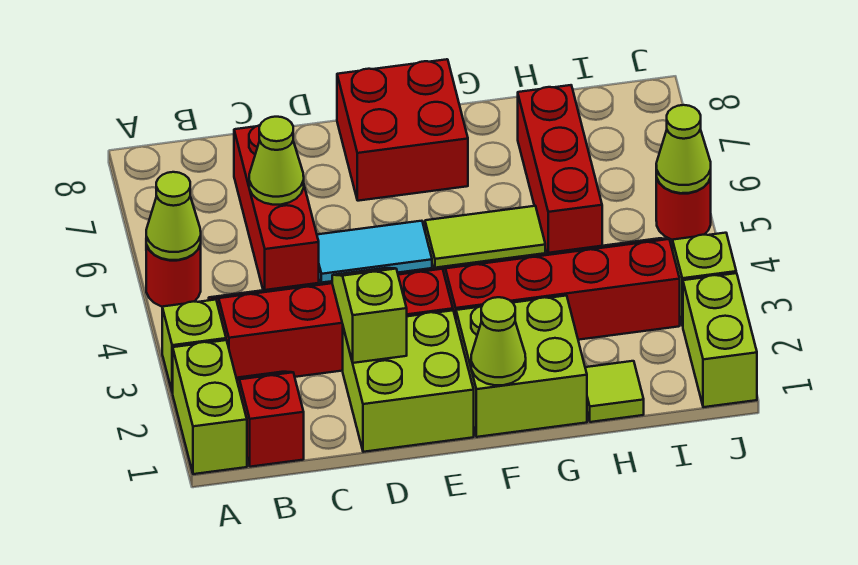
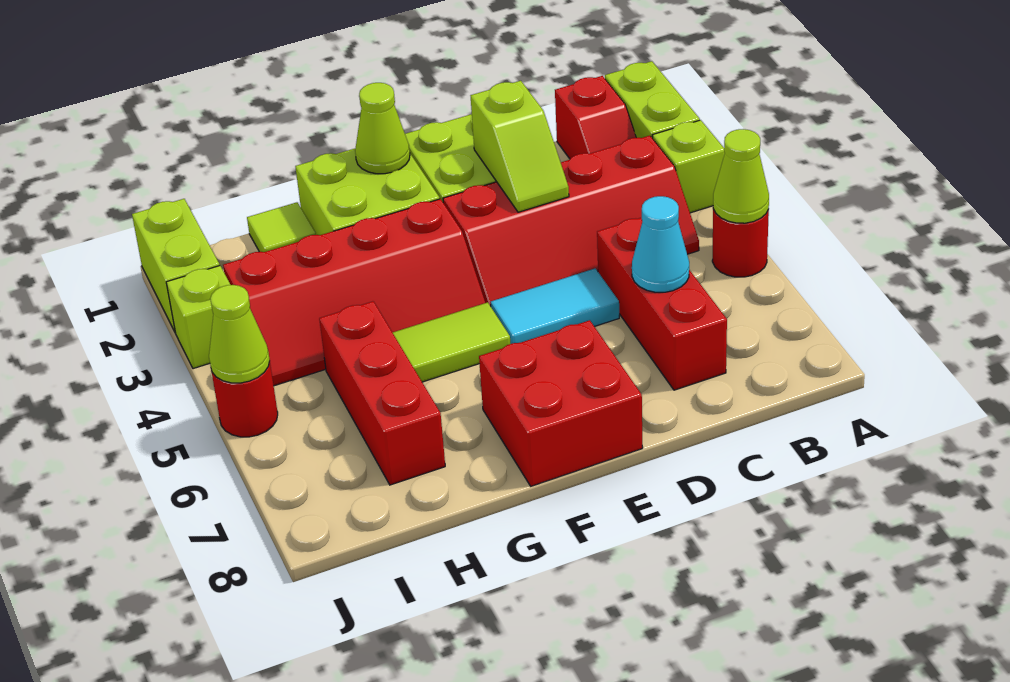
lime 1x1 cone [249,117,304,205] -> cyan 1x1 cone [632,196,689,292]

